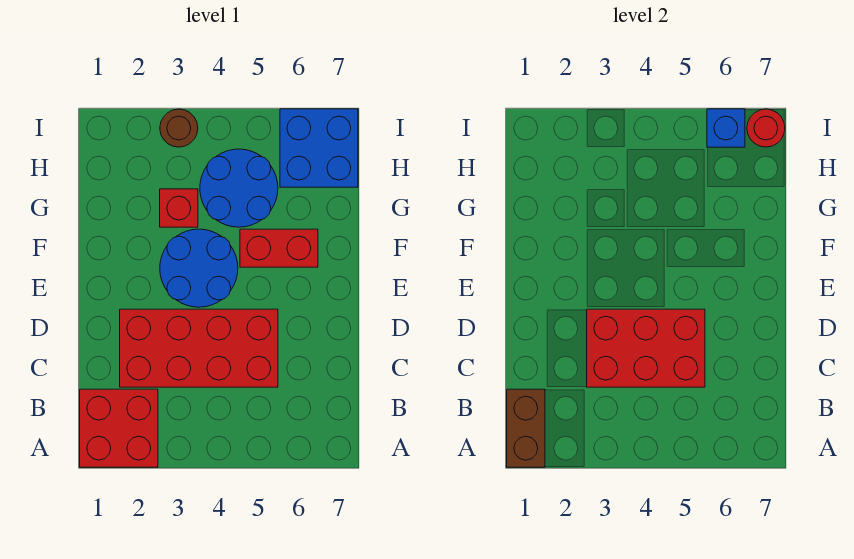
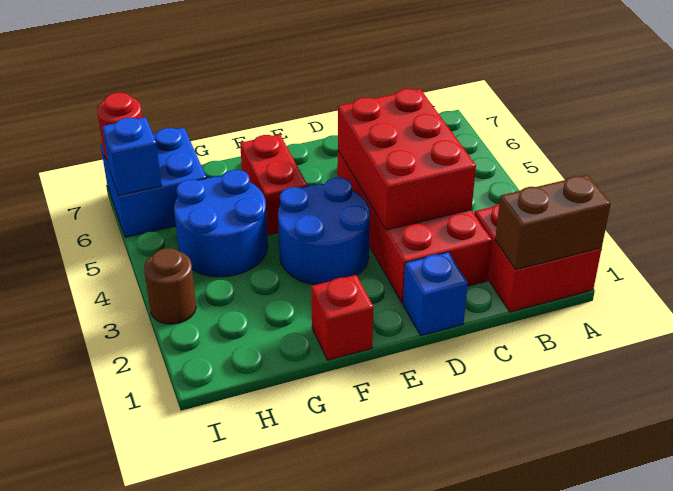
none -> blue 1x1 brick [403,252,468,336]
red 1x1 brick [160,189,198,227] -> red 1x1 brick moved to [311,275,374,360]

